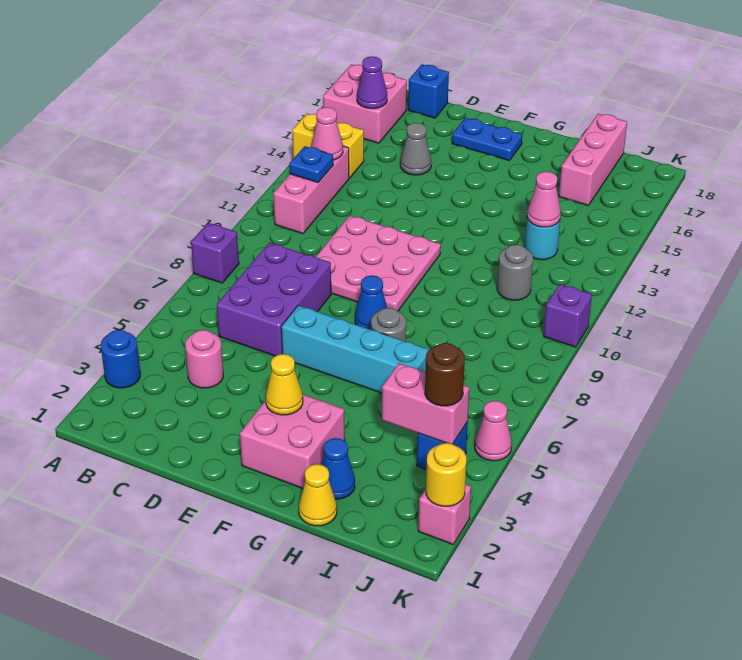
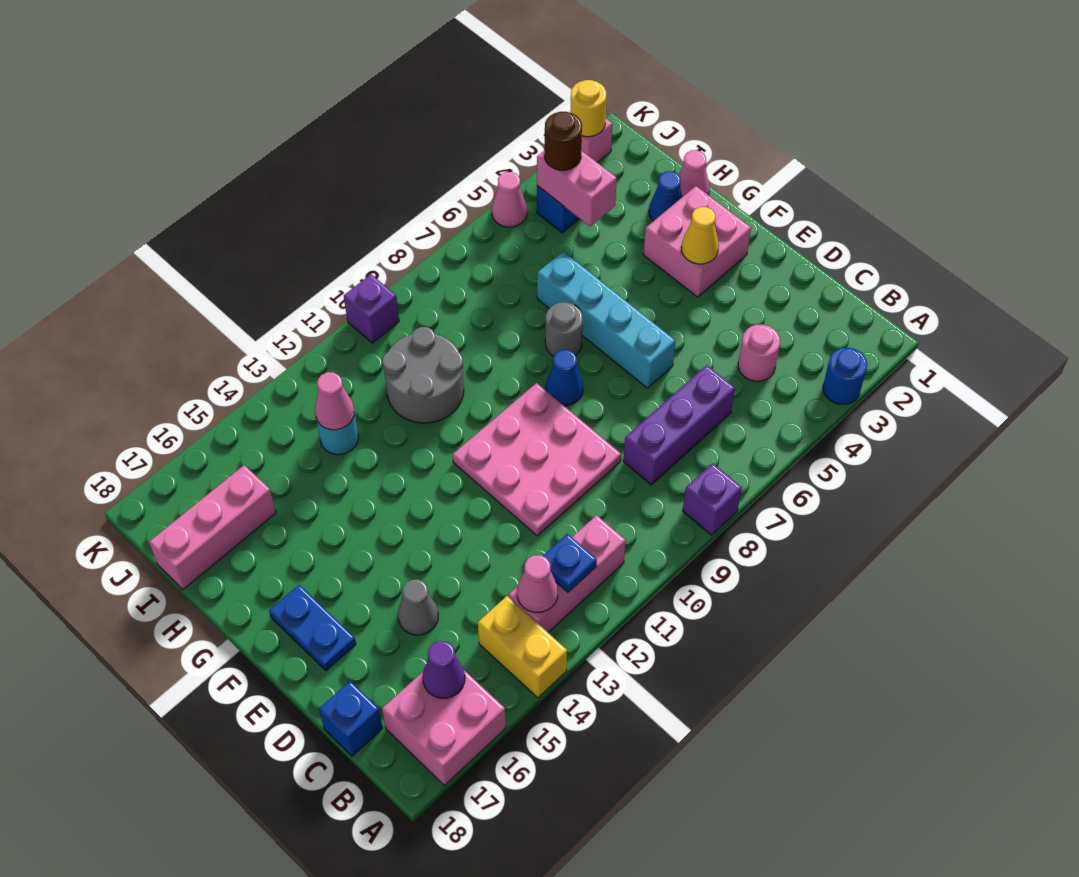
purple 2x3 brick [217,243,331,356] -> purple 1x3 brick [623,365,735,485]
yellow 1x1 cone [299,464,337,526] -> pink 1x1 cone [679,150,709,197]
grey 1x1 round brick [497,245,533,300] -> grey 2x2 round brick [382,327,464,423]

